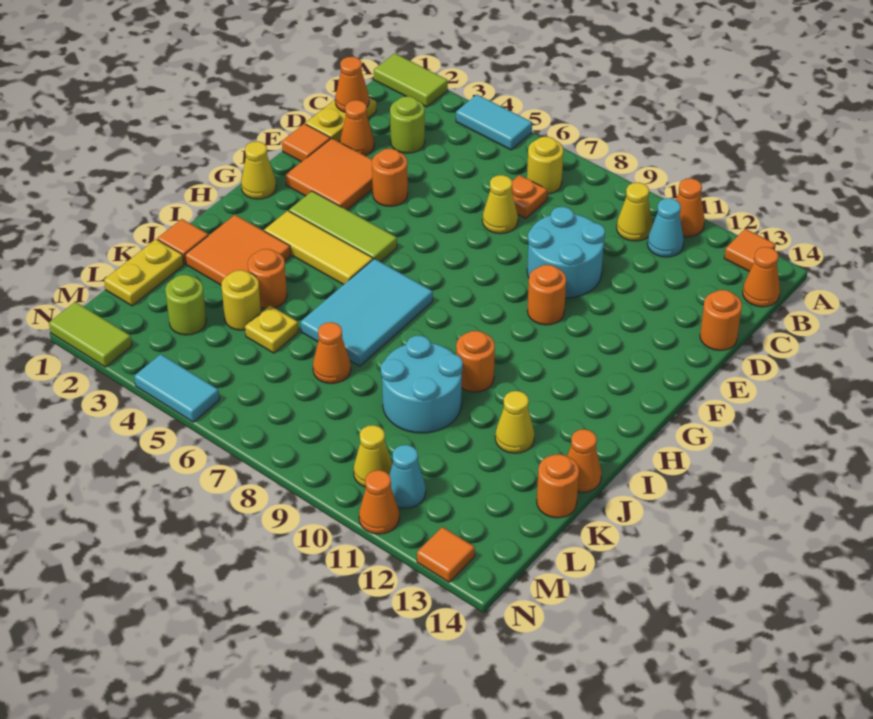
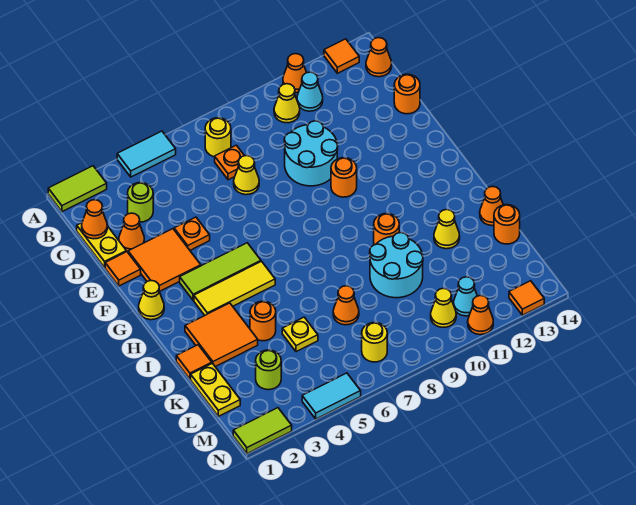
orange 1x1 round brick [372,149,408,206] -> orange 1x1 plate [174,217,210,250]
cyan 2x3 tile [301,259,433,366] -> none
yellow 1x1 round brick [221,270,261,330] -> yellow 1x1 round brick moved to [362,323,387,362]

